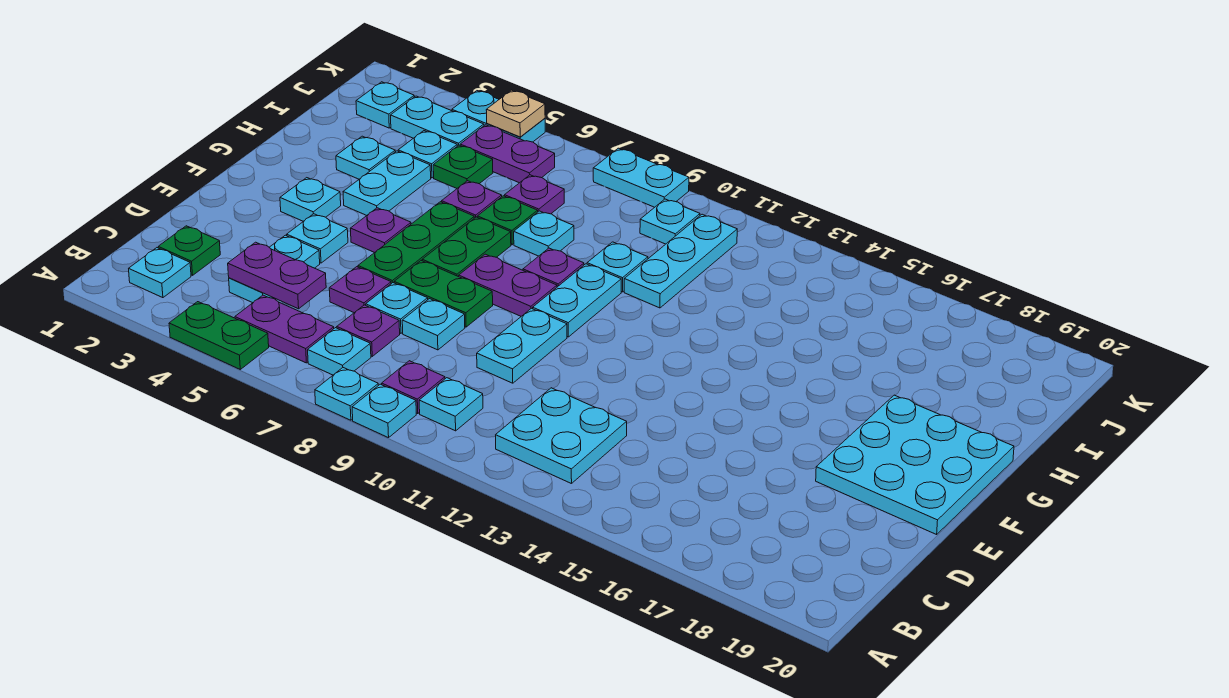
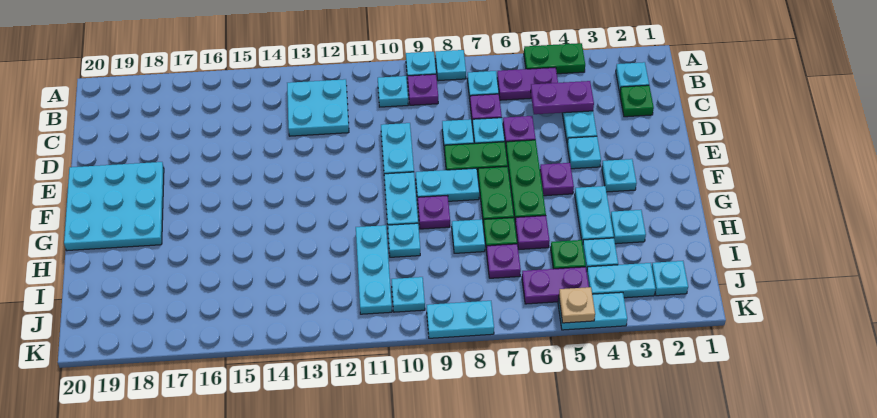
purple 1x2 plate [459,254,557,316] -> cyan 1x2 plate [416,168,479,201]

